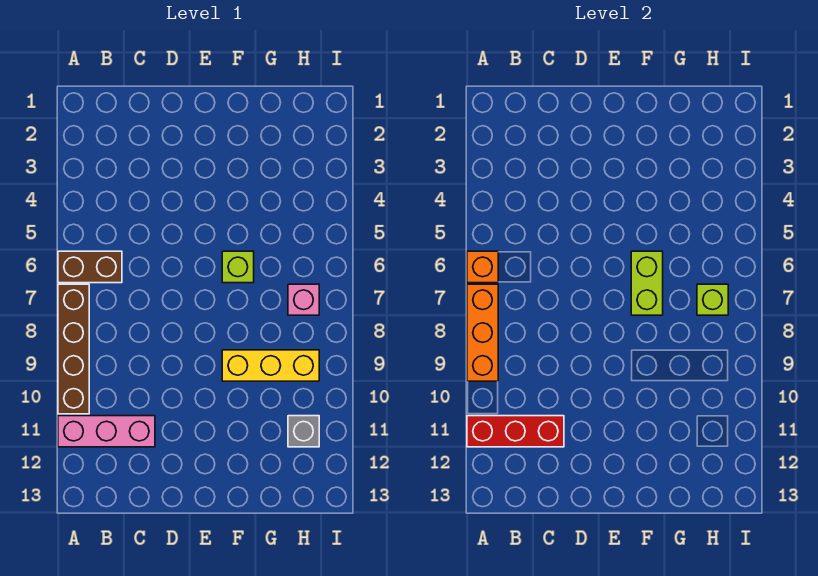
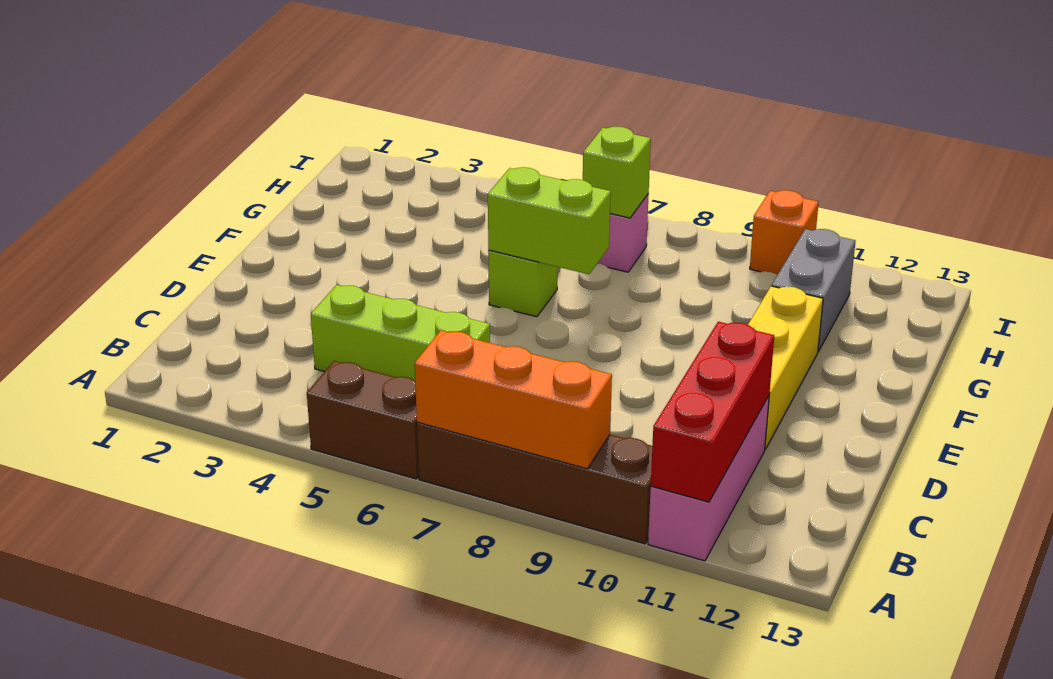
brown 1x2 brick [58,251,122,283] -> brown 1x2 brick turned to [307,361,419,479]
orange 1x1 brick [467,251,498,283] -> orange 1x1 brick moved to [750,190,819,275]
none -> lime 1x3 brick [311,285,490,381]
yellow 1x3 brick [222,350,319,381] -> yellow 1x3 brick moved to [748,286,823,449]
grey 1x1 brick [288,416,319,447] -> grey 1x2 brick [772,229,856,352]

